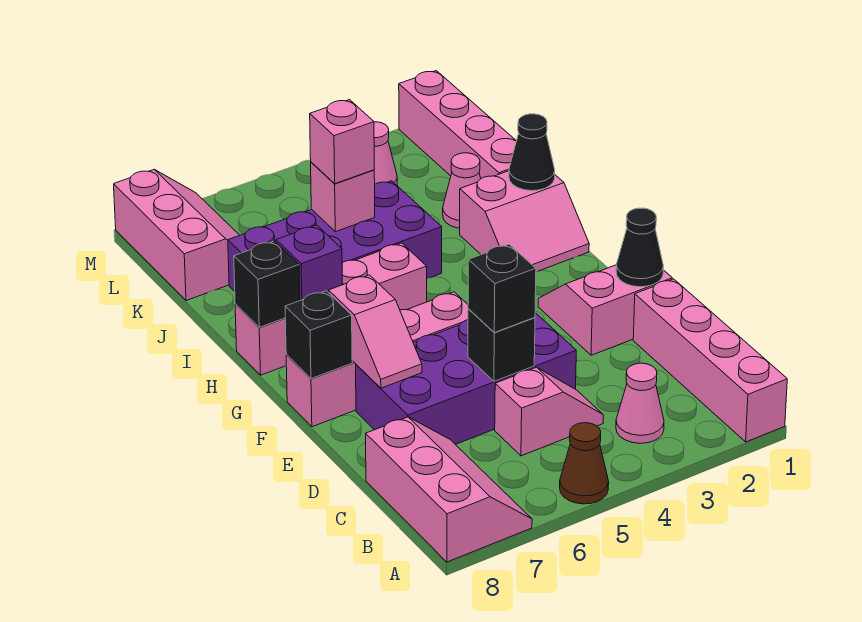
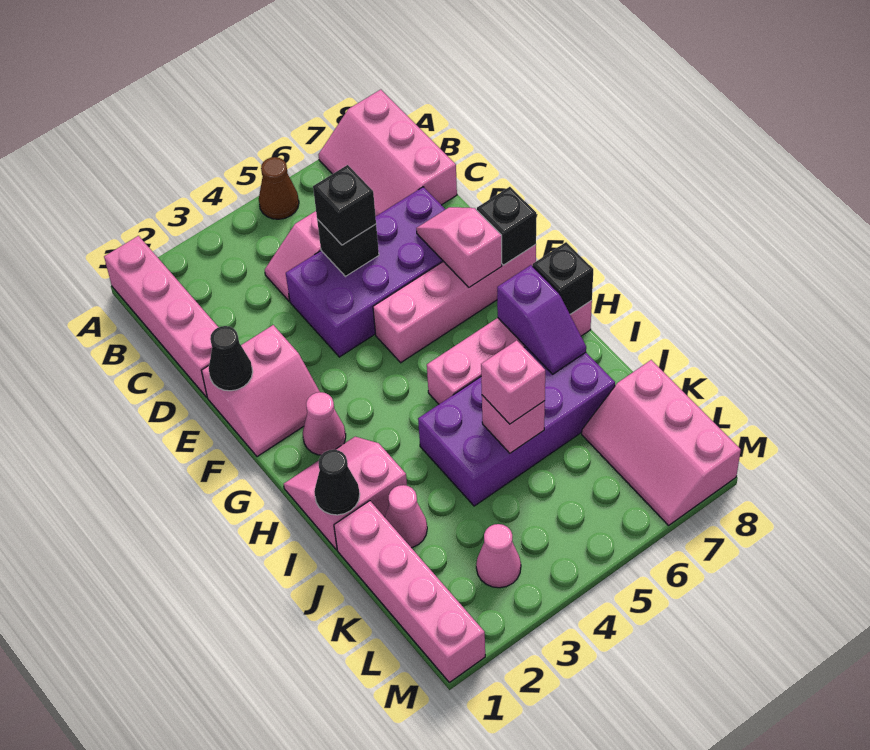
pink 1x1 cone [616,363,664,443] -> pink 1x1 cone moved to [303,392,346,455]

